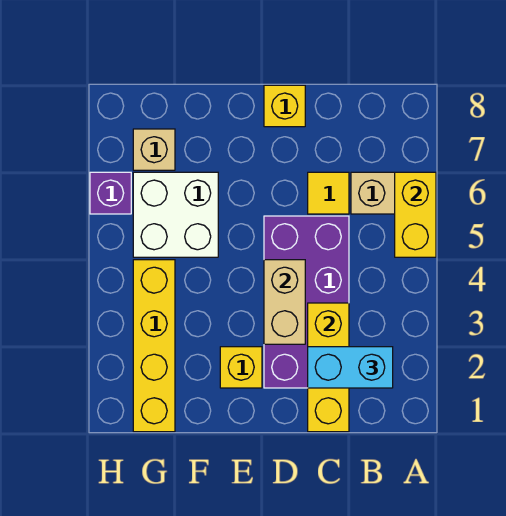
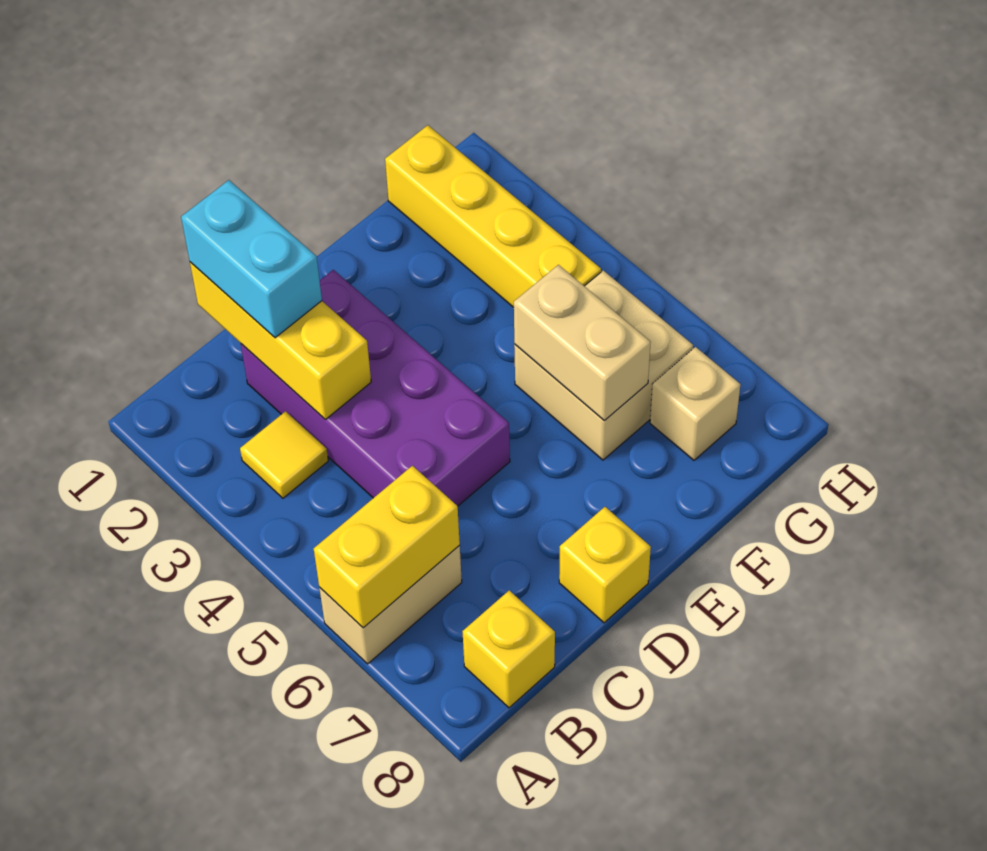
yellow 1x2 brick [395,172,436,257] -> yellow 1x2 brick turned to [314,466,460,628]
cyan 1x2 brick [308,347,393,388] -> cyan 1x2 brick turned to [181,180,322,338]
yellow 1x1 tile [308,172,349,214] -> yellow 1x1 tile moved to [240,411,328,498]
tan 1x2 brick [264,260,305,344] -> tan 1x2 brick moved to [514,265,651,421]
yellow 1x1 brick [220,347,262,388] -> yellow 1x1 brick moved to [462,590,555,708]
white 2x2 brick [133,172,218,257] -> tan 2x2 brick [514,270,693,460]
purple 1x1 brick [90,172,131,214] -> none

